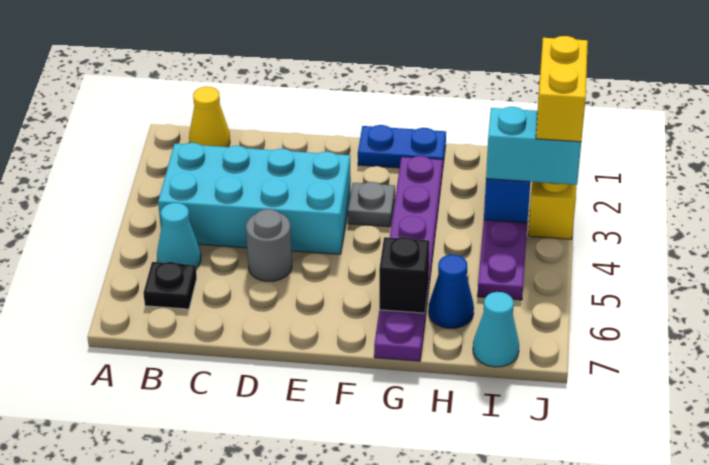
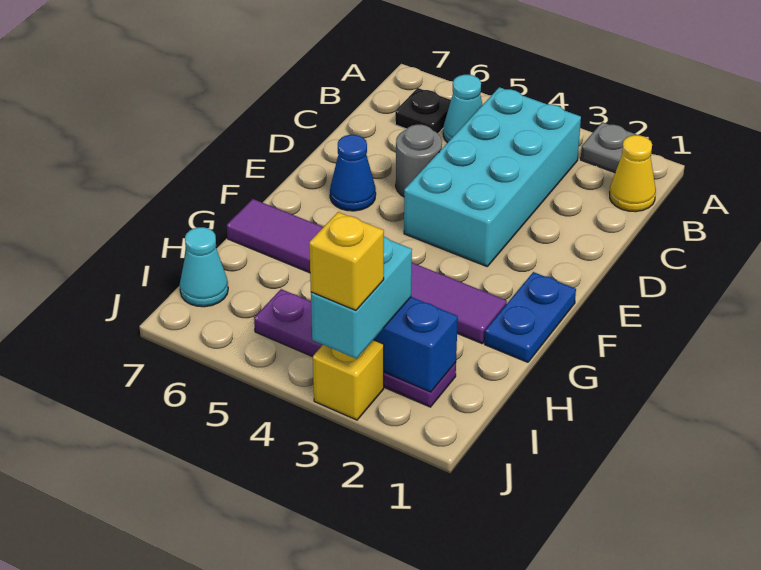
grey 1x1 plate [348,182,395,227] -> grey 1x1 plate moved to [581,122,637,173]
purple 1x6 plate [374,156,443,361] -> purple 1x6 tile [227,199,507,343]
black 1x1 brick [379,237,430,313] -> none
blue 1x1 cone [429,255,474,328] -> blue 1x1 cone moved to [330,135,376,211]
yellow 1x2 brick [536,36,588,142] -> yellow 1x1 brick [309,212,384,310]

